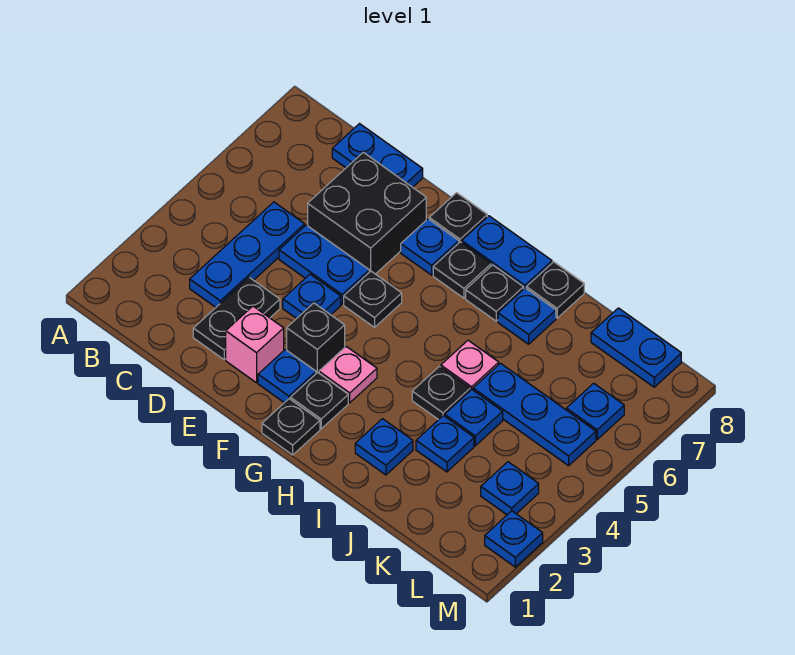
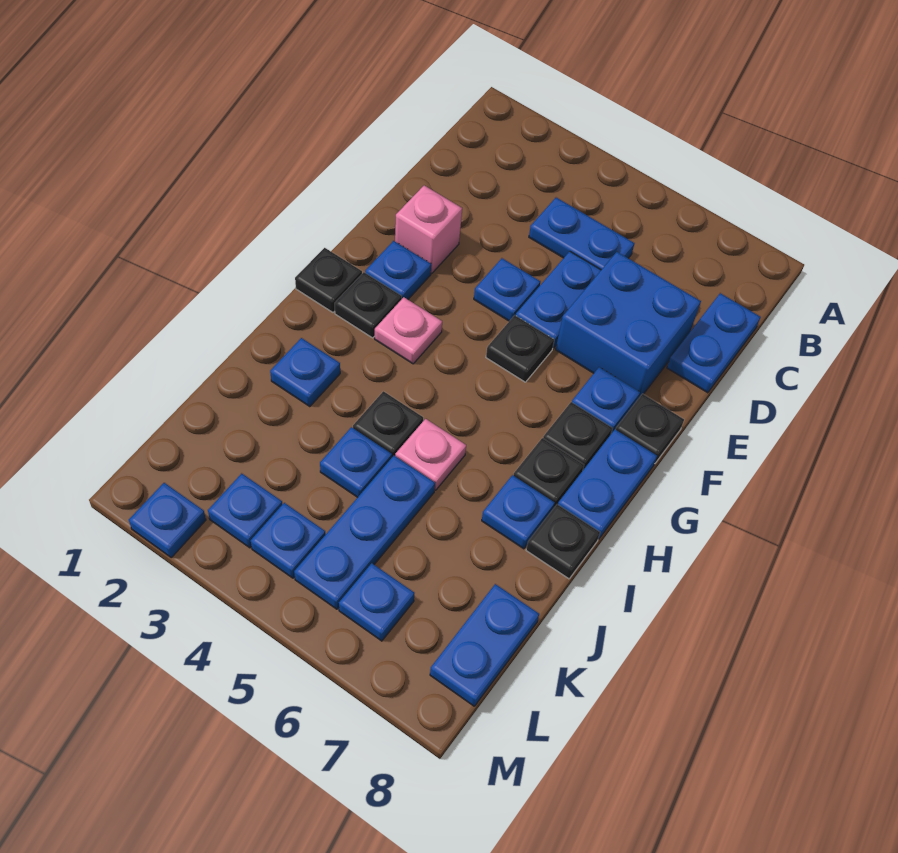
blue 1x3 plate [190,202,305,307] -> blue 1x2 plate [529,198,634,270]
black 1x2 plate [193,277,280,360] -> none
black 2x2 brick [308,152,426,274] -> blue 2x2 brick [556,252,701,399]
black 1x1 brick [287,303,345,373] -> none
blue 1x1 plate [416,416,474,472] -> blue 1x1 plate moved to [251,503,326,578]

